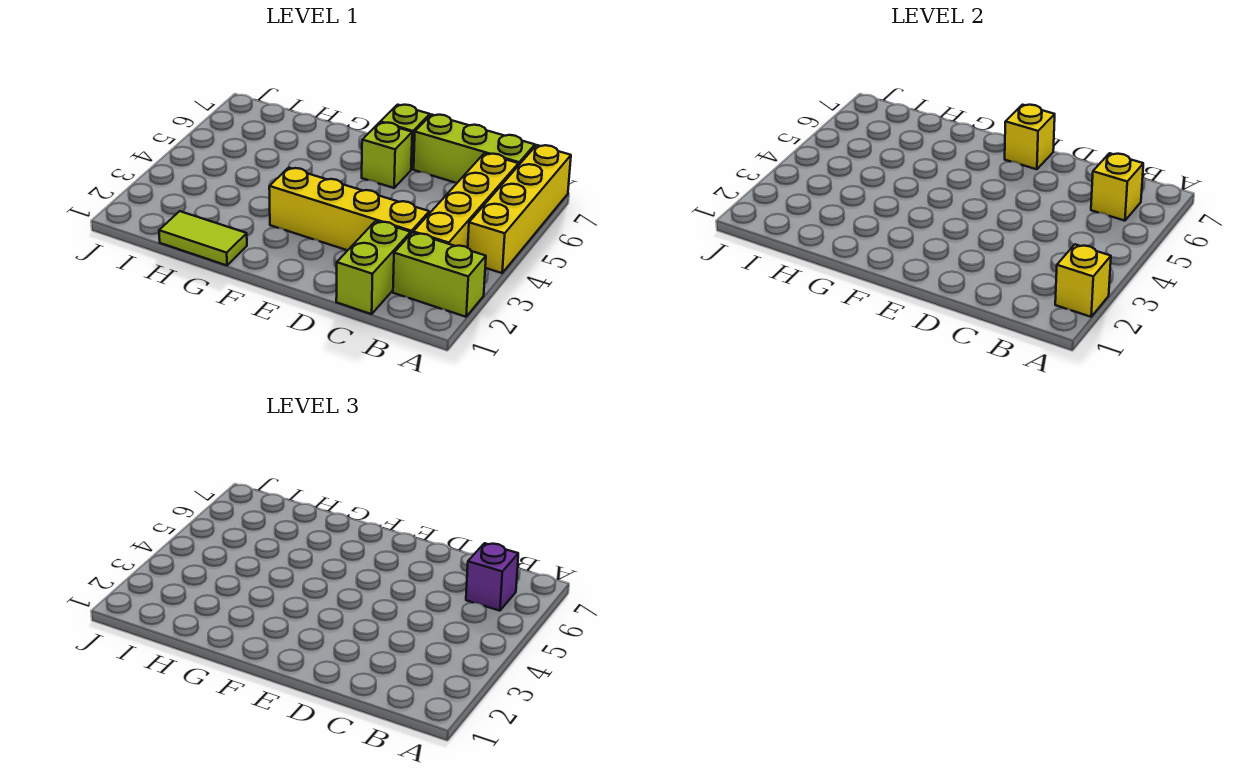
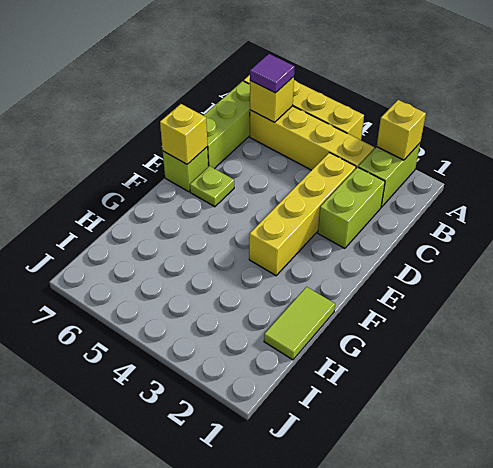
purple 1x1 brick [466,543,518,611] -> purple 1x1 tile [250,54,295,93]
lime 1x2 brick [336,221,411,314] -> lime 1x2 brick turned to [318,167,385,248]
lime 1x1 brick [362,122,412,188] -> lime 1x1 plate [190,166,234,207]

